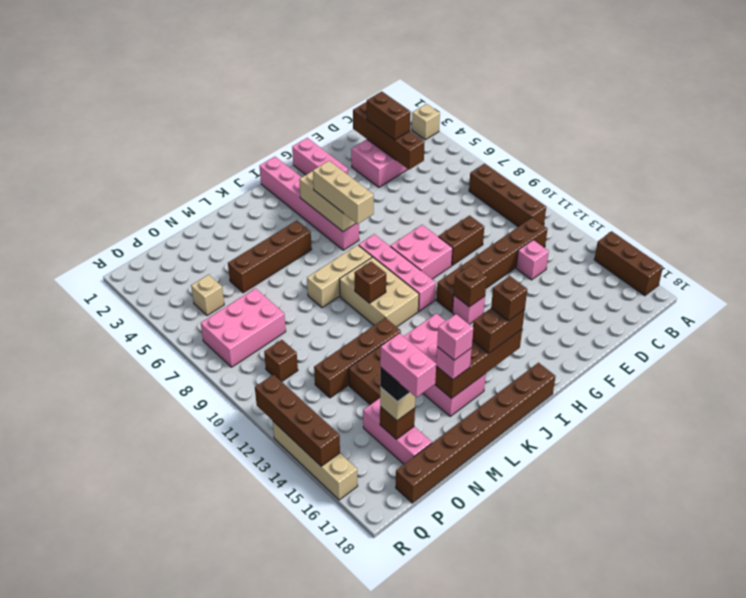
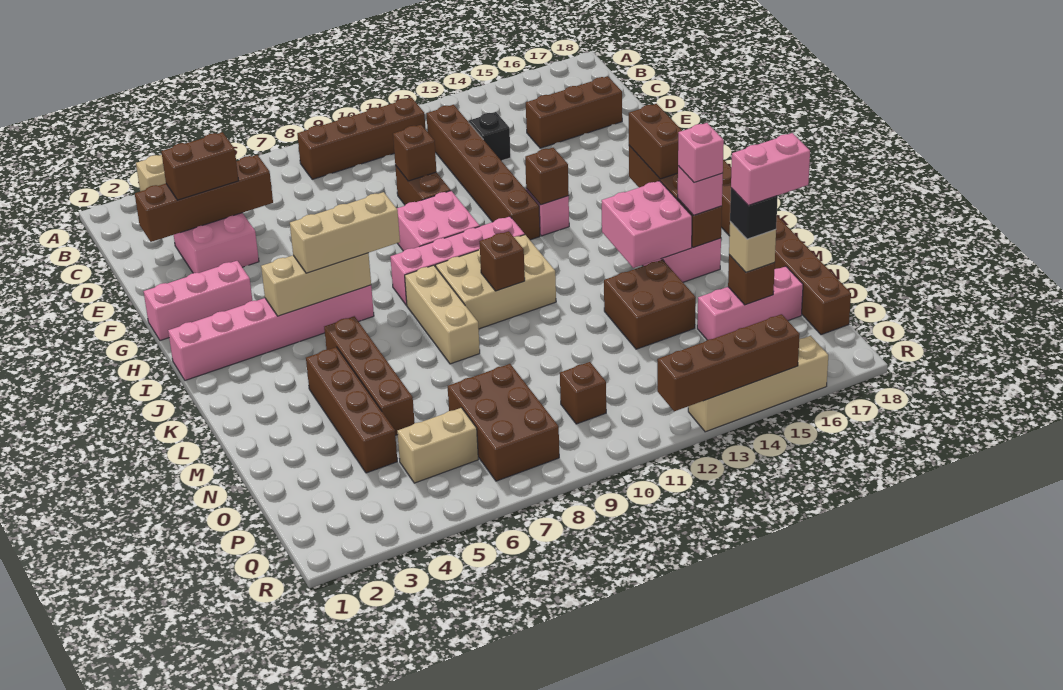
brown 1x3 brick [594,231,663,296] -> brown 1x3 brick moved to [526,76,622,148]
pink 1x1 brick [516,240,549,280] -> black 1x1 brick [469,112,511,161]
brown 1x1 brick [491,276,527,321] -> brown 1x1 brick moved to [393,125,436,181]
brown 1x4 brick [314,318,401,398] -> brown 1x4 brick moved to [306,347,397,473]
pink 2x3 brick [201,288,286,367] -> brown 2x3 brick [448,364,559,481]
tan 1x1 brick [191,275,224,315] -> tan 1x2 brick [397,408,478,483]

